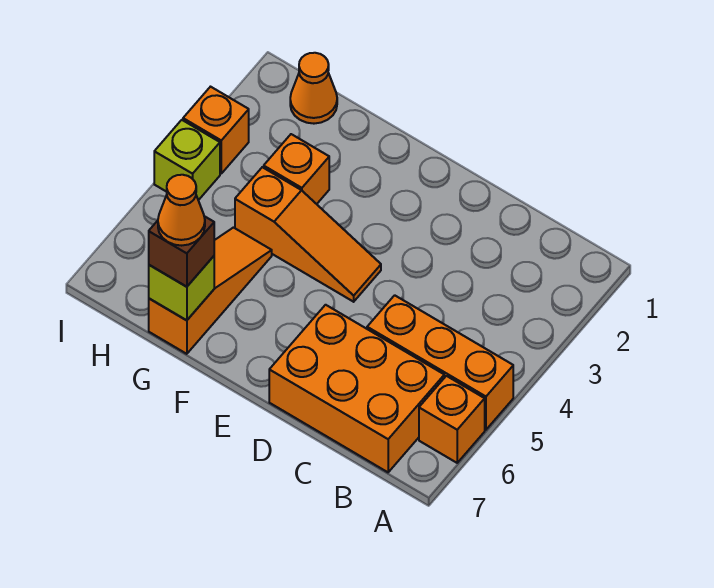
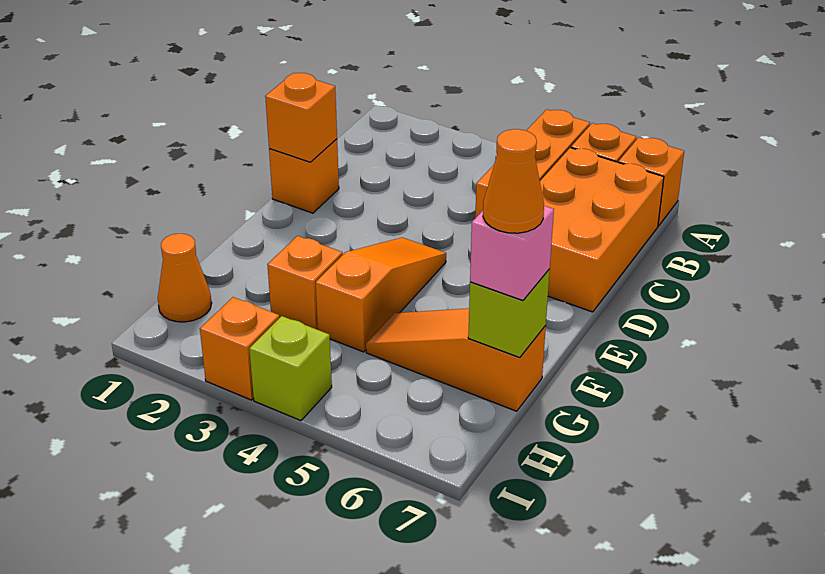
none -> orange 1x1 brick [618,137,684,226]
none -> orange 1x1 brick [269,139,339,213]
none -> orange 1x1 brick [265,73,337,162]
brown 1x1 brick [149,216,214,287] -> pink 1x1 brick [470,206,554,301]

